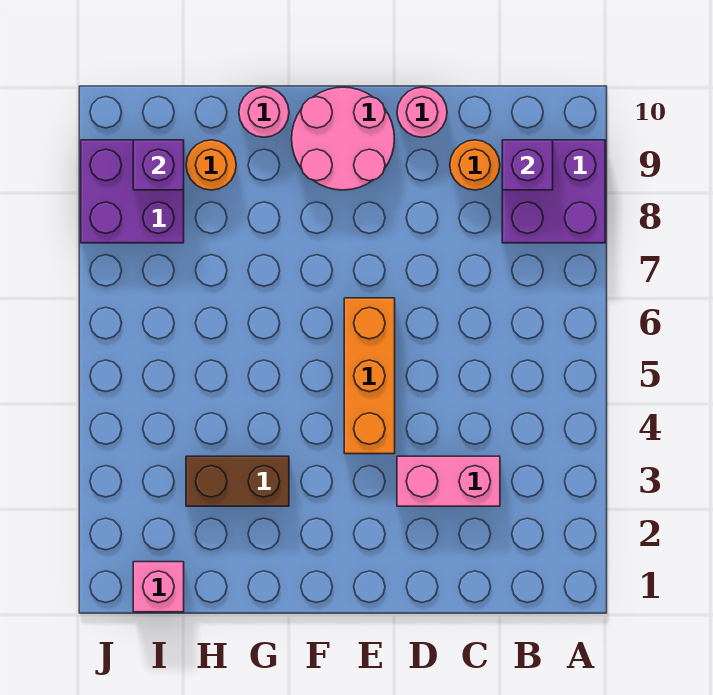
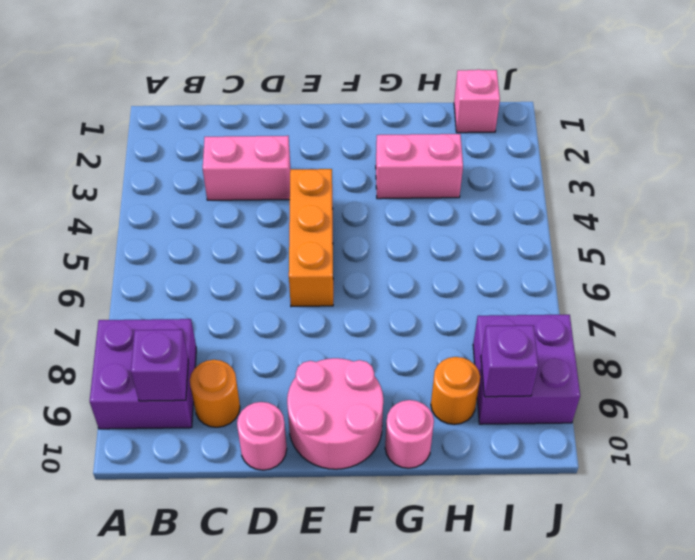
brown 1x2 brick [186,456,289,506] -> pink 1x2 brick [376,134,463,199]

